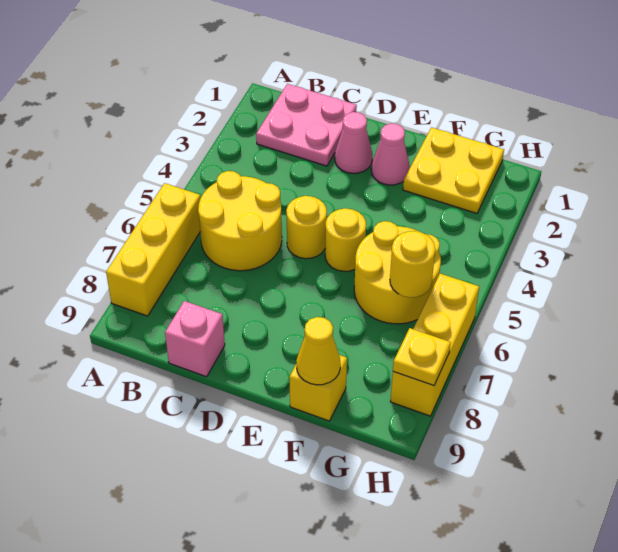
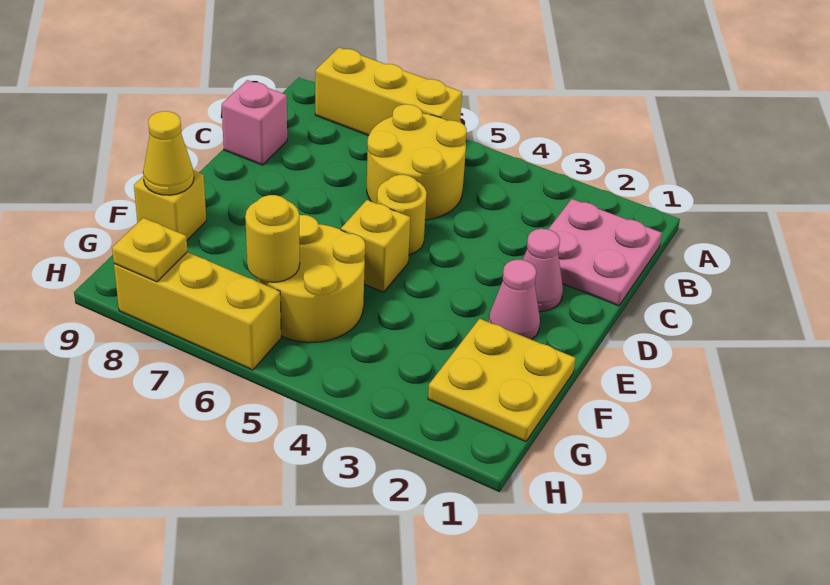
yellow 1x1 round brick [325,208,366,271] -> yellow 1x1 brick [341,200,410,292]

